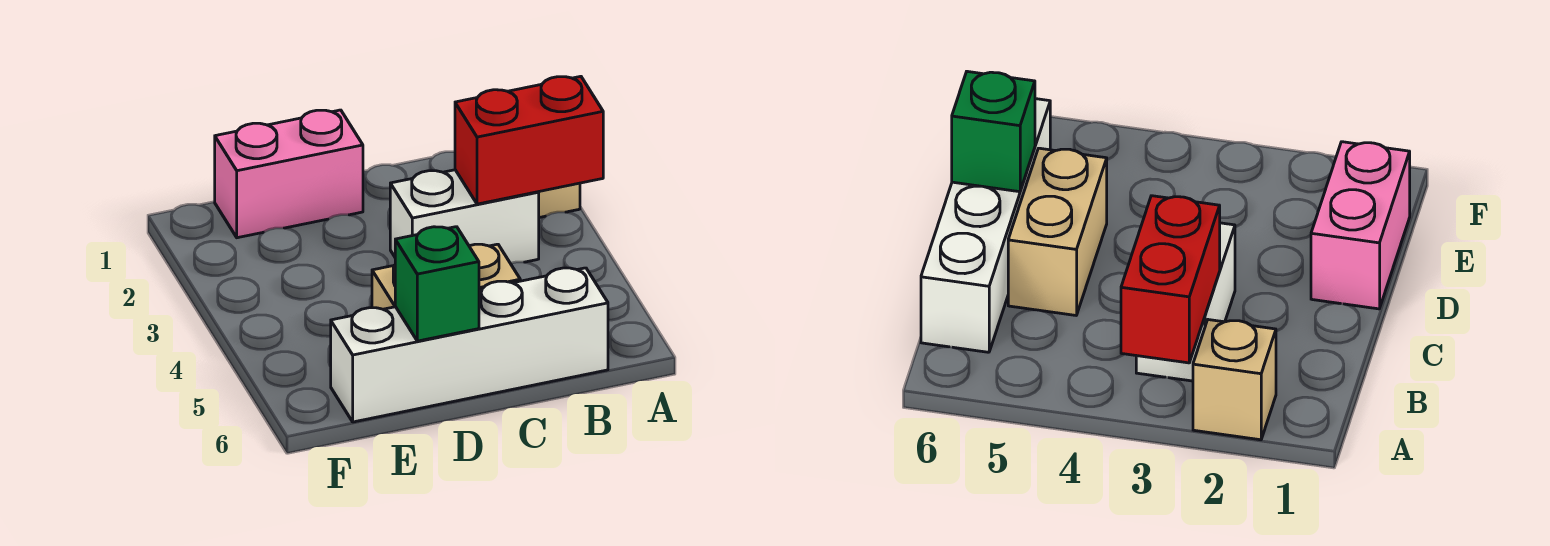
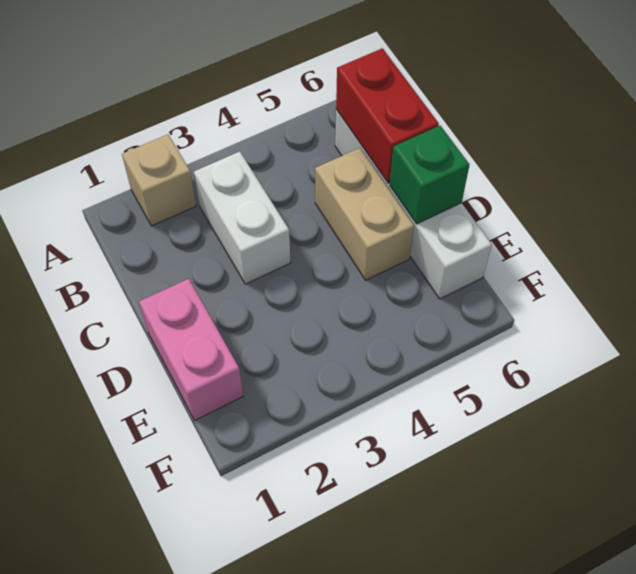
red 1x2 brick [455,76,603,204] -> red 1x2 brick moved to [336,48,439,183]

